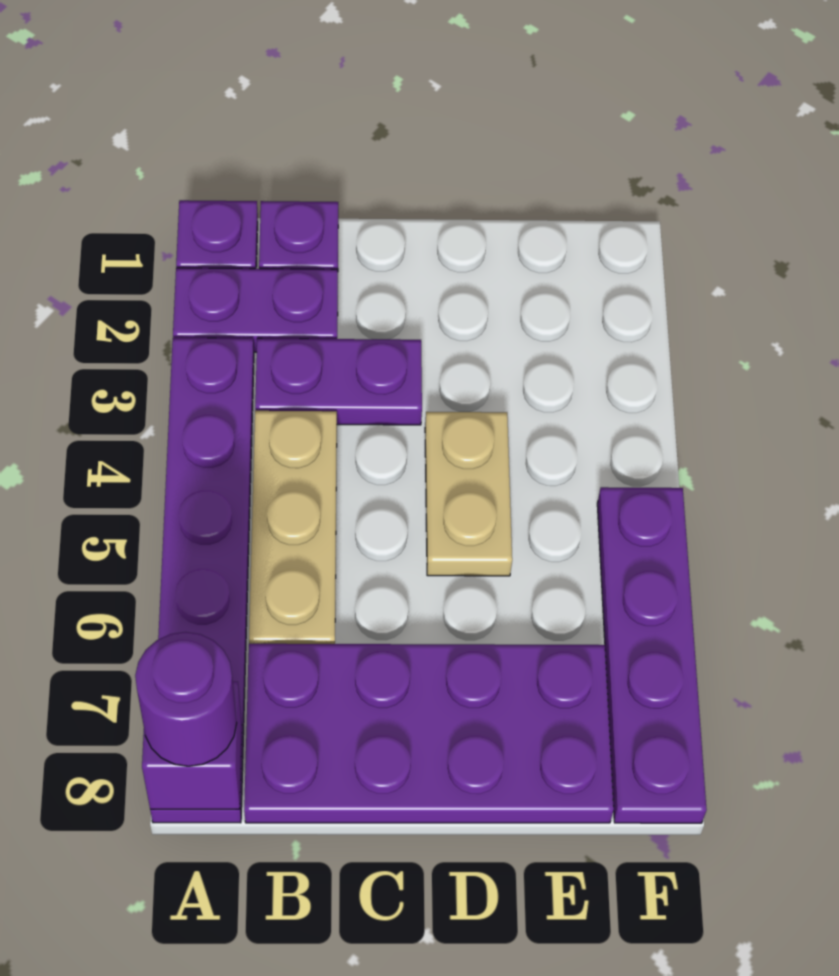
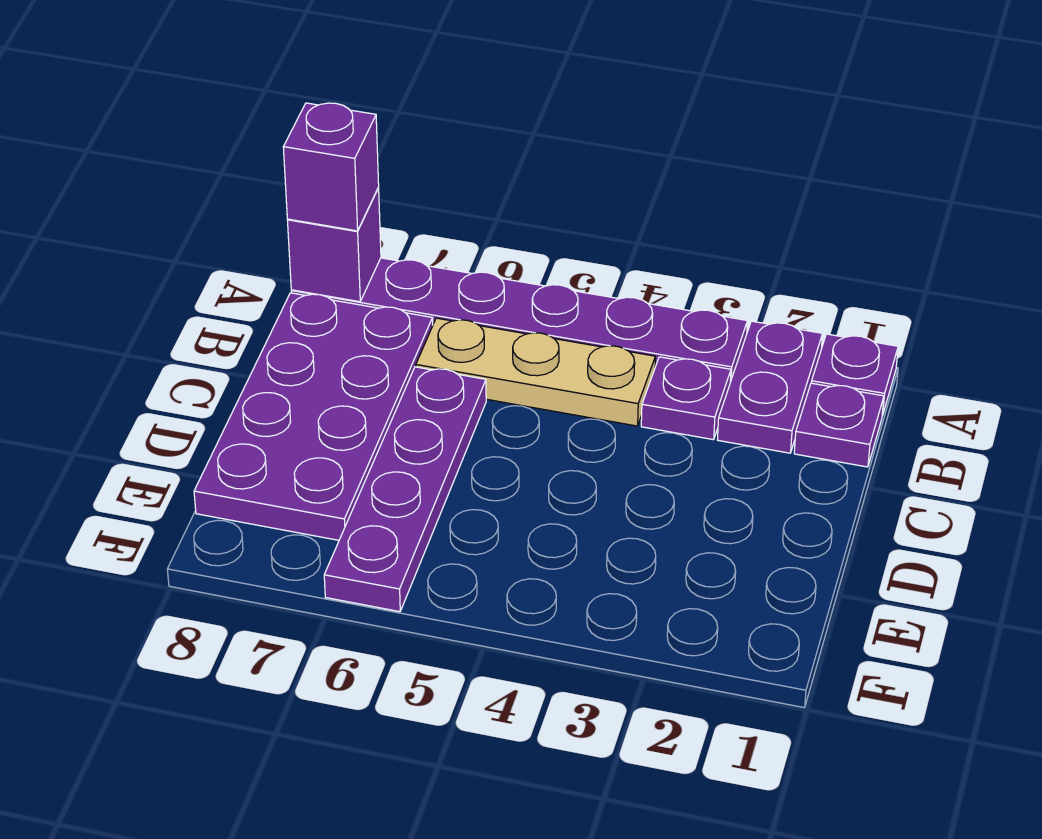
purple 1x1 round brick [135,632,237,766] -> purple 1x1 brick [283,103,379,231]
purple 1x2 plate [255,338,422,425] -> purple 1x1 plate [641,357,731,440]
tan 1x2 plate [425,412,512,576] -> none
purple 1x4 plate [597,487,707,823] -> purple 1x4 plate turned to [324,367,486,612]

